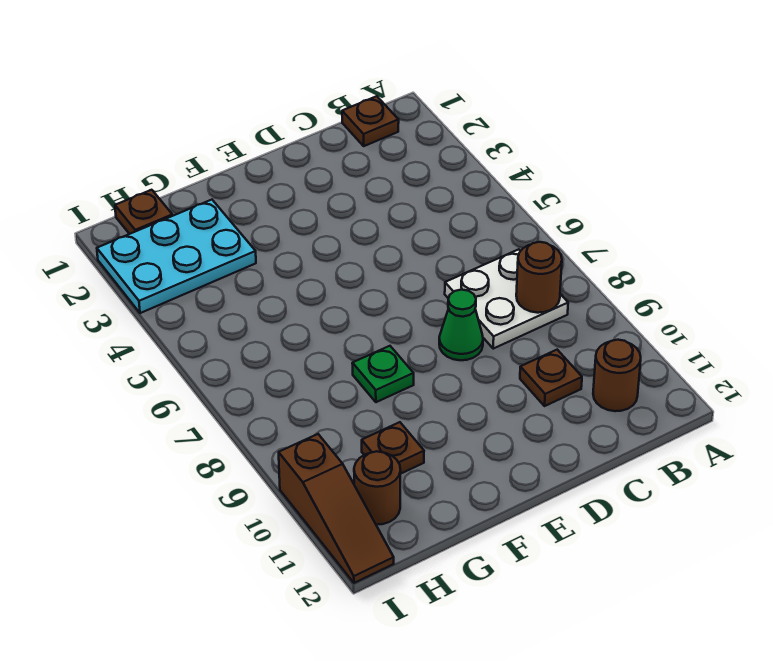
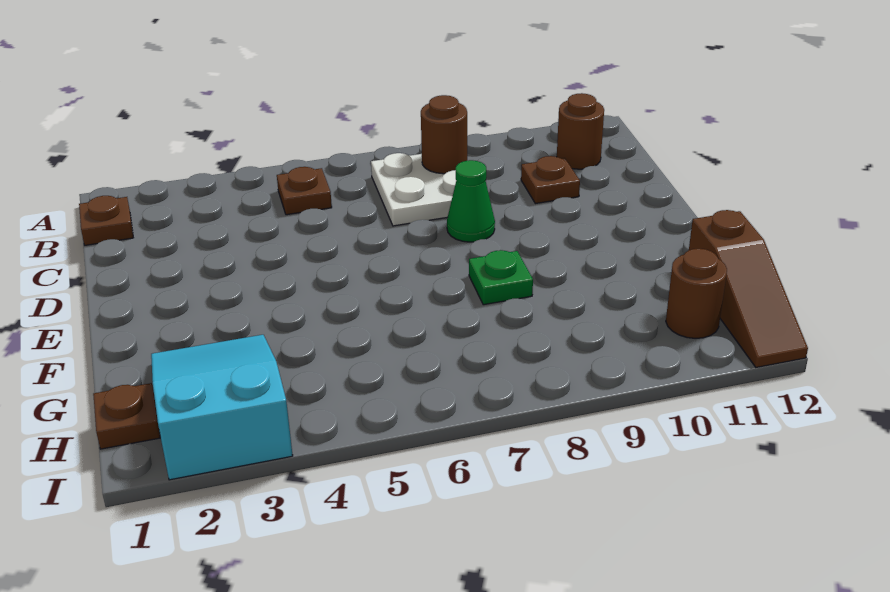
cyan 2x3 plate [97,200,256,313] -> cyan 2x3 slope [151,335,293,480]
brown 1x1 plate [362,422,424,474] -> brown 1x1 plate moved to [277,167,332,215]
brown 1x3 slope [279,434,394,583] -> brown 1x3 slope turned to [689,210,808,367]

